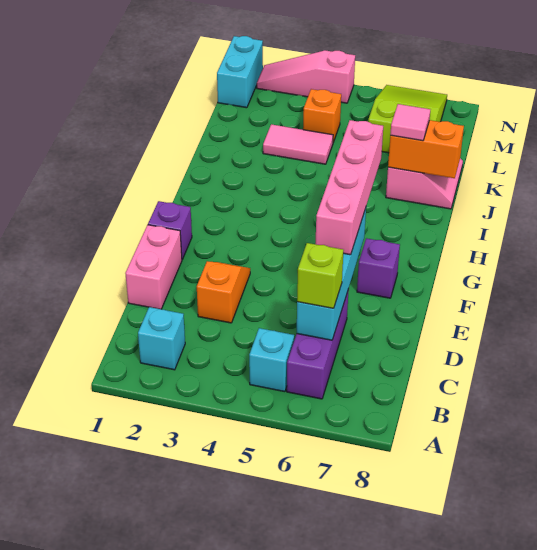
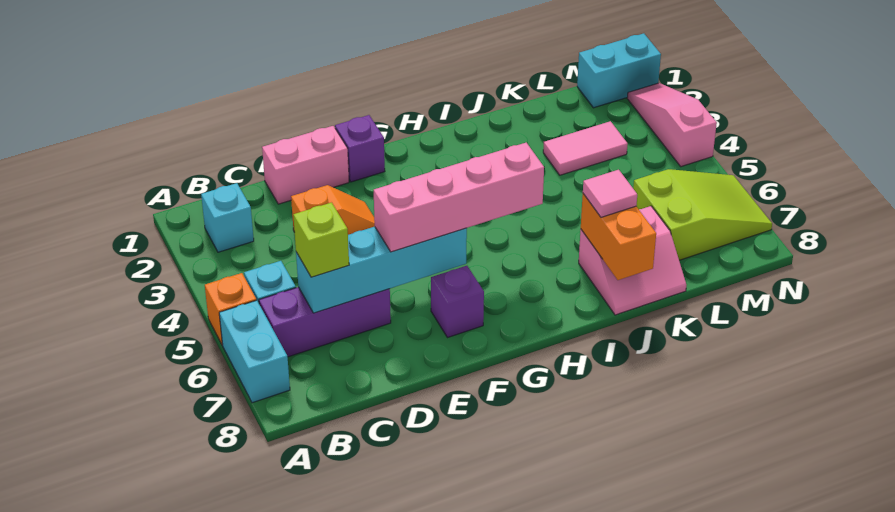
none -> cyan 1x2 brick [219,300,290,403]
pink 1x2 tile [263,124,333,164] -> pink 1x2 tile turned to [543,121,628,175]
orange 1x1 brick [303,89,341,142] -> orange 1x1 brick moved to [205,273,256,345]

